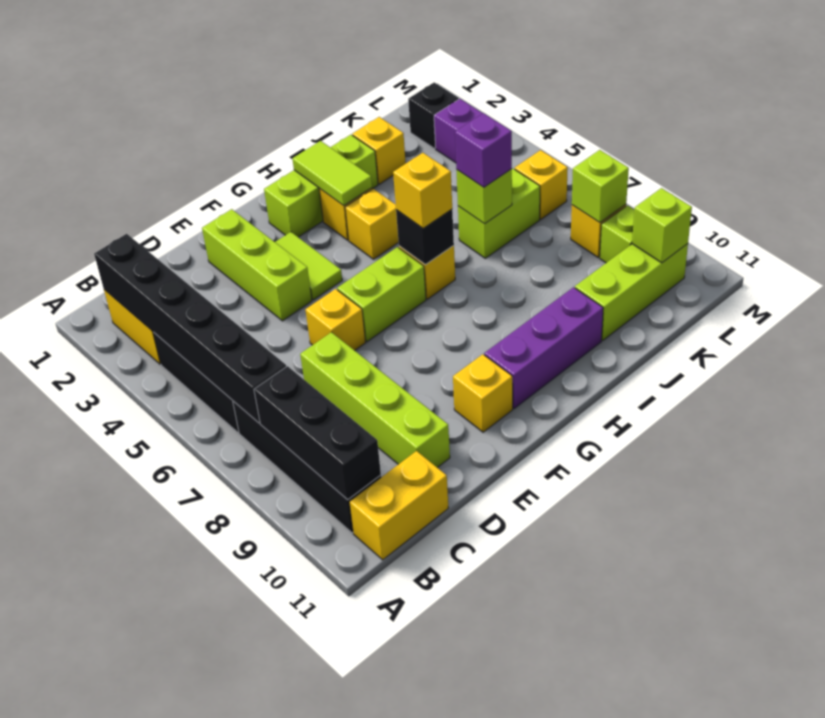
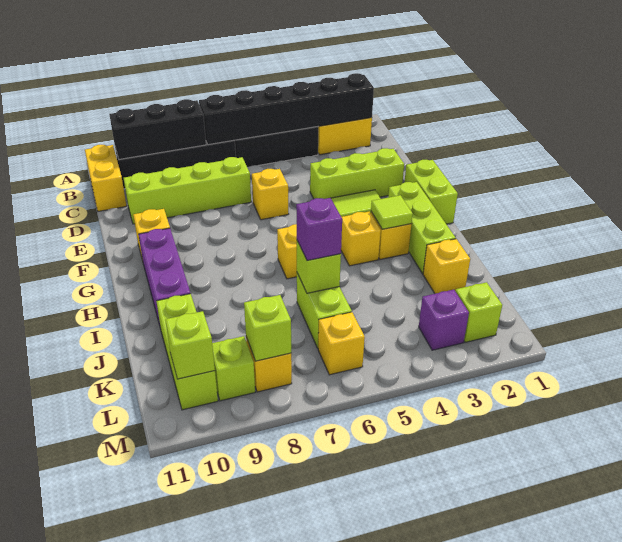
lime 1x2 brick [337,247,426,342] -> lime 1x2 brick moved to [405,160,458,224]
lime 1x2 tile [292,141,372,206] -> lime 1x1 tile [371,195,413,229]
black 1x1 brick [396,210,454,265] -> none
yellow 1x1 brick [393,153,452,228] -> none
black 1x1 brick [408,82,459,148] -> lime 1x1 brick [455,282,502,342]

